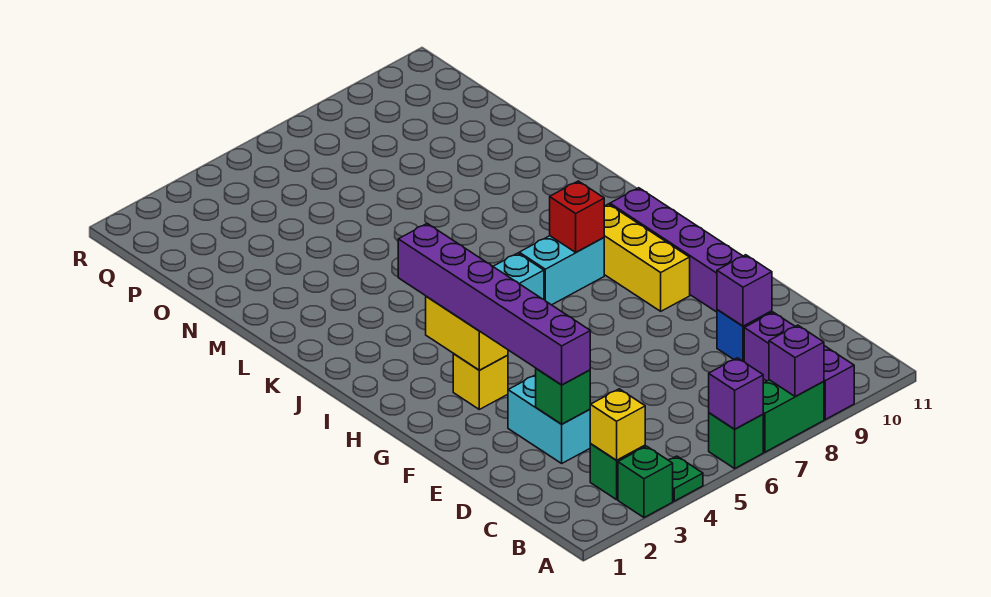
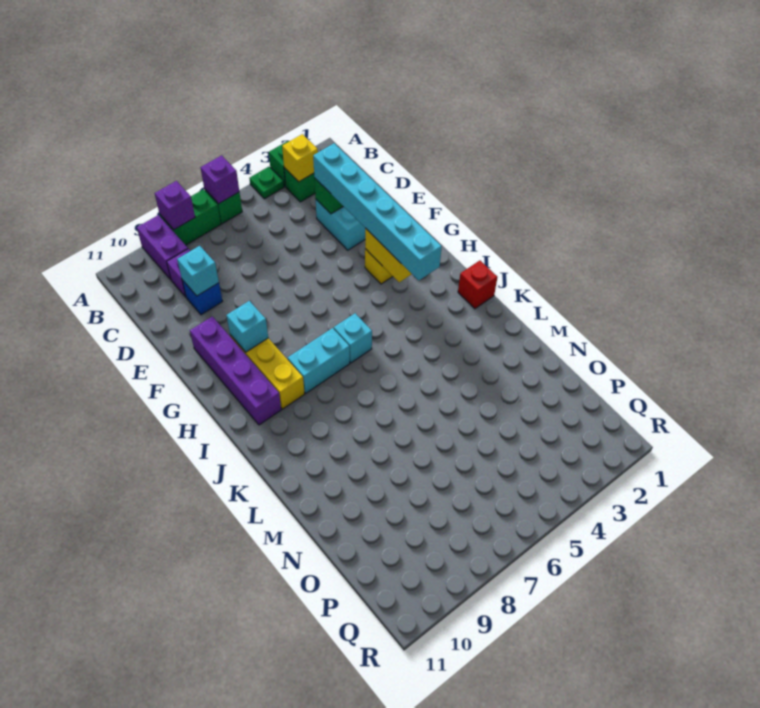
purple 1x6 brick [398,224,590,385] -> cyan 1x6 brick [313,143,442,280]
purple 1x1 brick [717,255,772,326] -> cyan 1x1 brick [177,246,219,296]
none -> cyan 1x1 brick [226,301,268,352]
red 1x1 brick [550,181,604,252] -> red 1x1 brick moved to [458,261,497,309]

